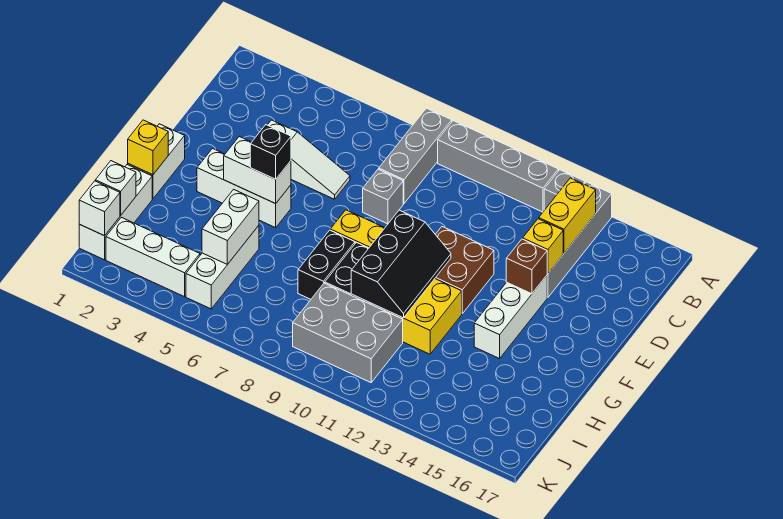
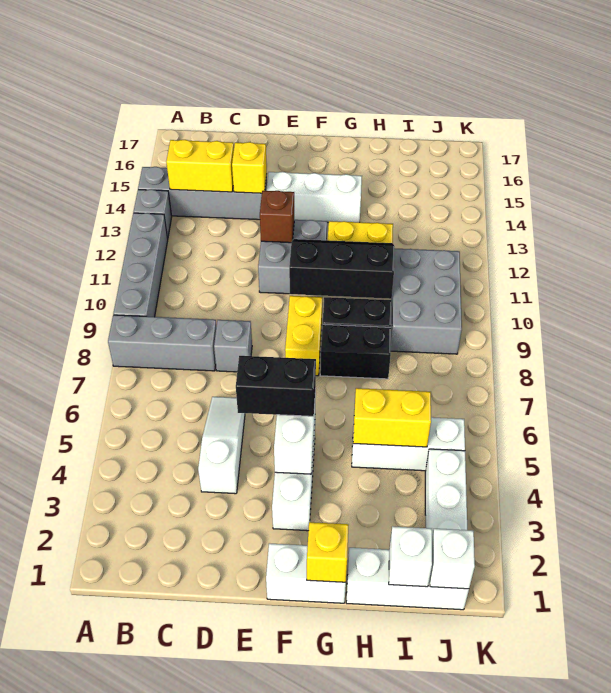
brown 2x2 brick [435,227,494,313] -> grey 2x2 brick [258,220,327,294]
brown 1x1 brick [506,239,547,294] -> brown 1x1 brick moved to [260,190,294,243]
black 1x1 brick [250,125,291,179] -> black 1x2 brick [236,356,316,416]
white 1x2 brick [202,189,259,264] -> yellow 1x2 brick [353,388,431,447]

